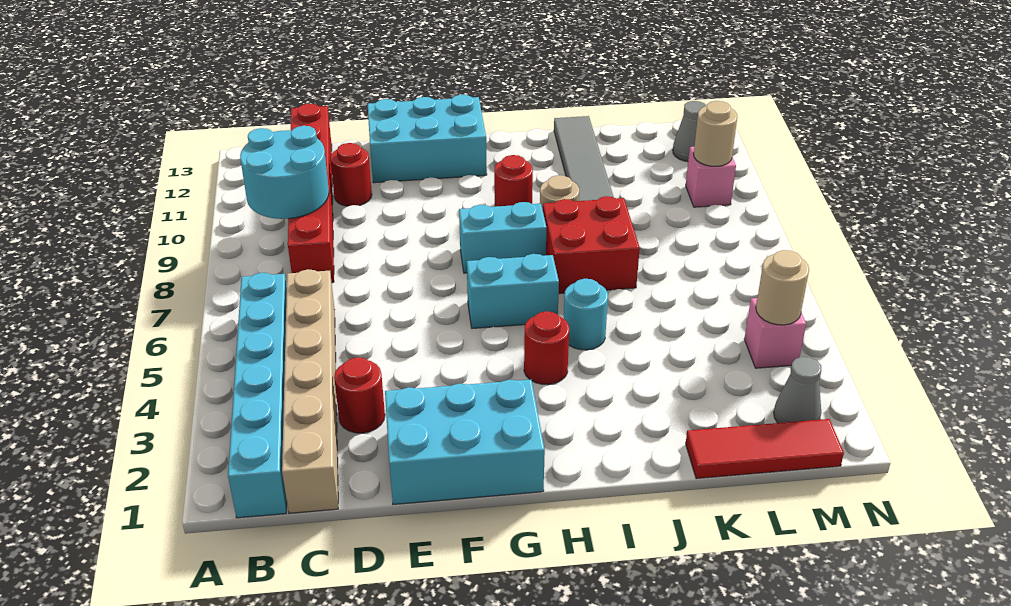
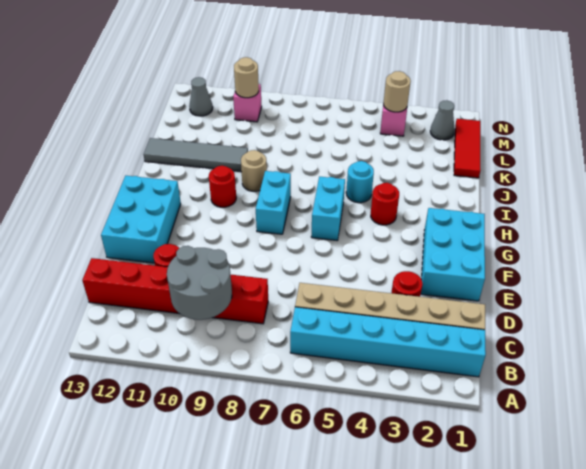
cyan 2x2 round brick [240,126,329,219] -> grey 2x2 round brick [167,246,232,320]
red 2x2 brick [543,196,640,294] -> none

